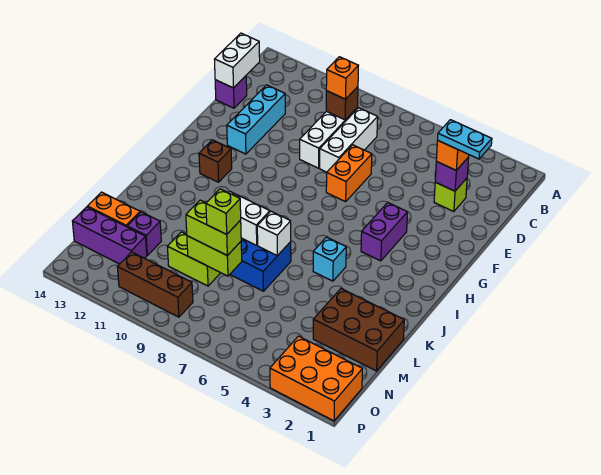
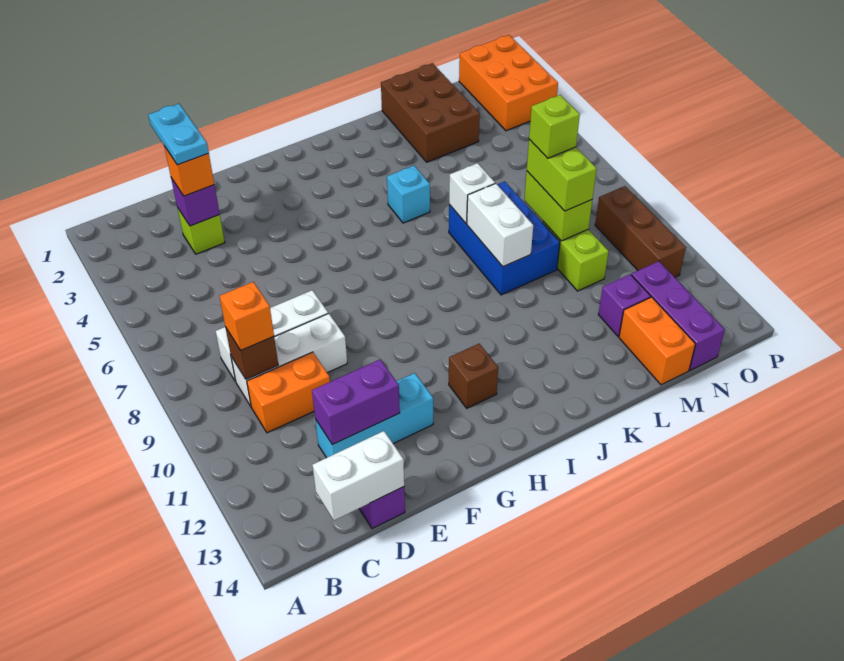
orange 1x2 brick [326,145,372,202] -> orange 1x2 brick moved to [247,352,330,433]
purple 1x2 brick [361,203,408,261] -> purple 1x2 brick moved to [312,360,400,445]

